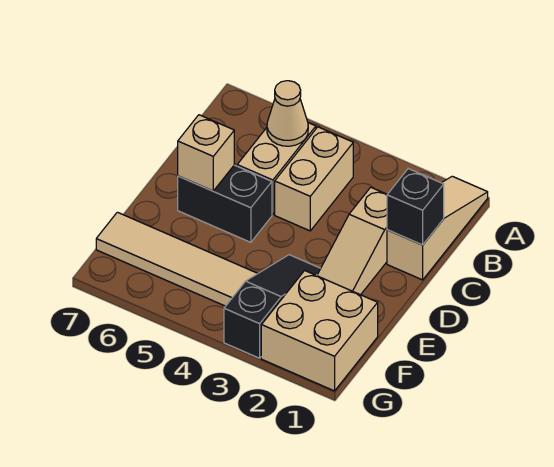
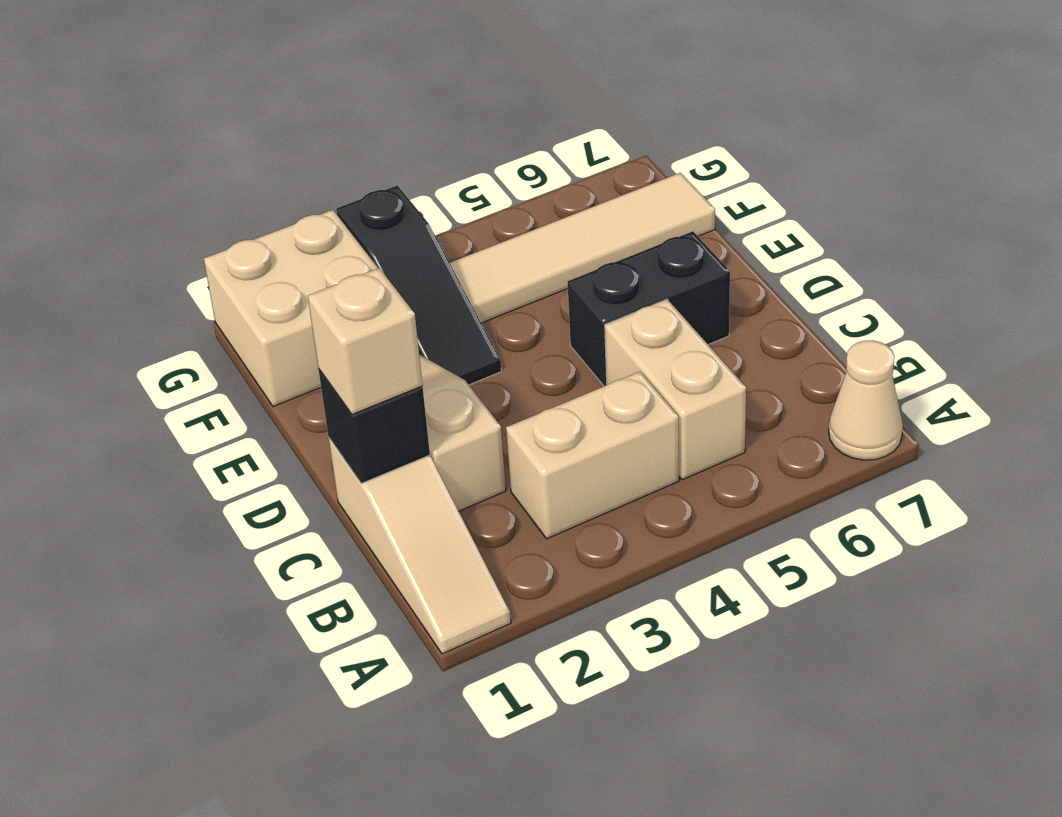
tan 1x2 brick [275,127,353,231] -> tan 1x2 brick turned to [506,372,679,539]
tan 1x1 cone [267,81,308,146] -> tan 1x1 cone moved to [829,340,903,460]
tan 1x1 brick [178,115,234,191] -> tan 1x1 brick moved to [308,268,423,414]

